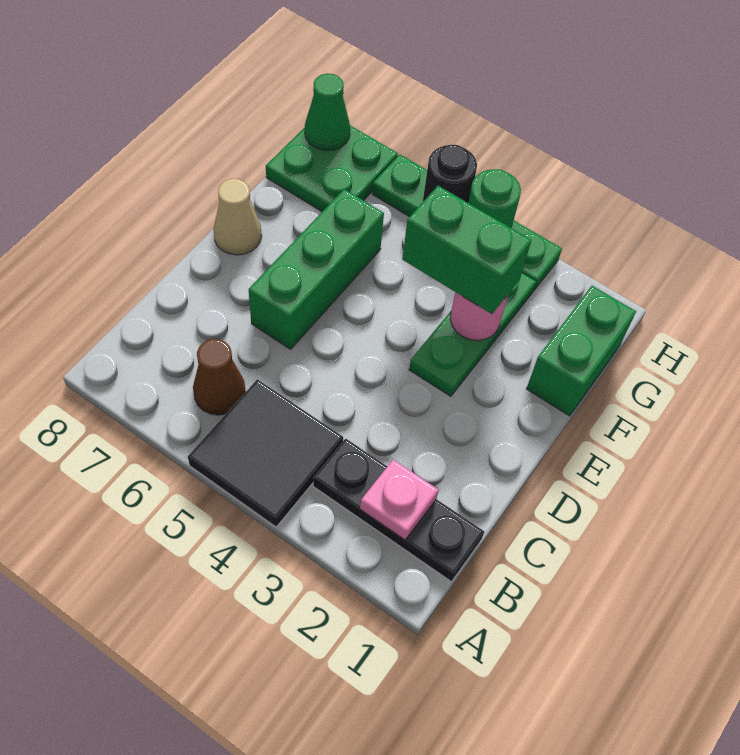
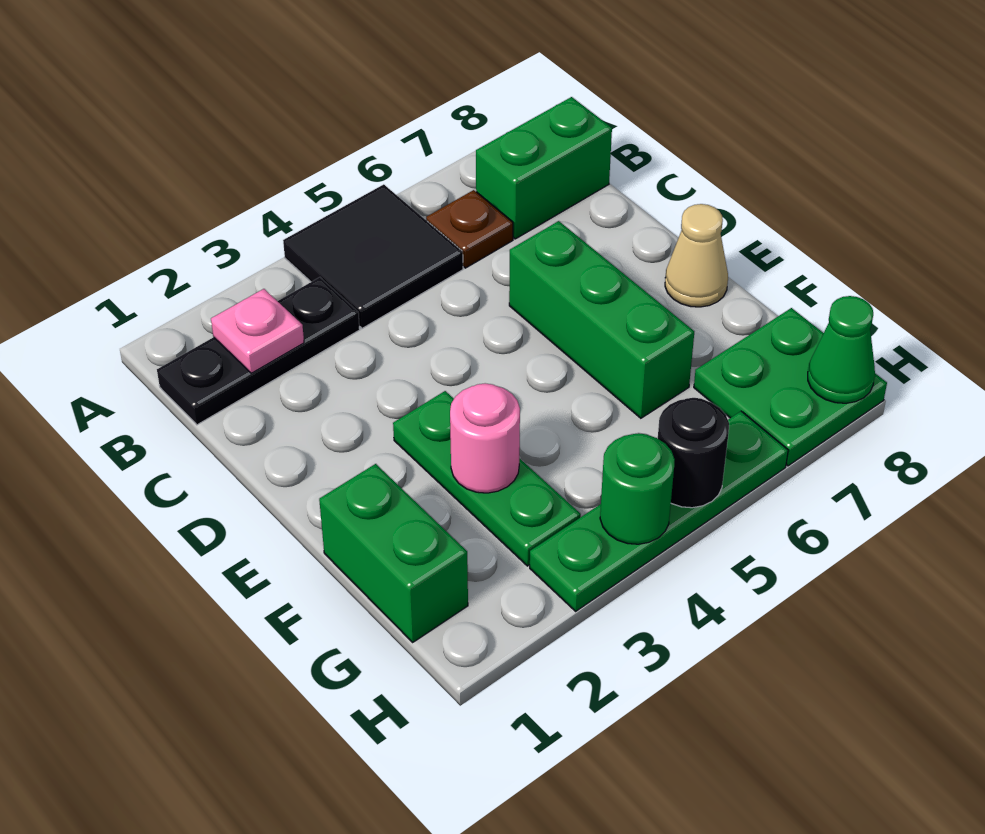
brown 1x1 cone [193,339,245,415] -> brown 1x1 plate [426,190,513,268]
green 1x2 brick [402,186,531,314] -> green 1x2 brick moved to [476,97,612,239]

